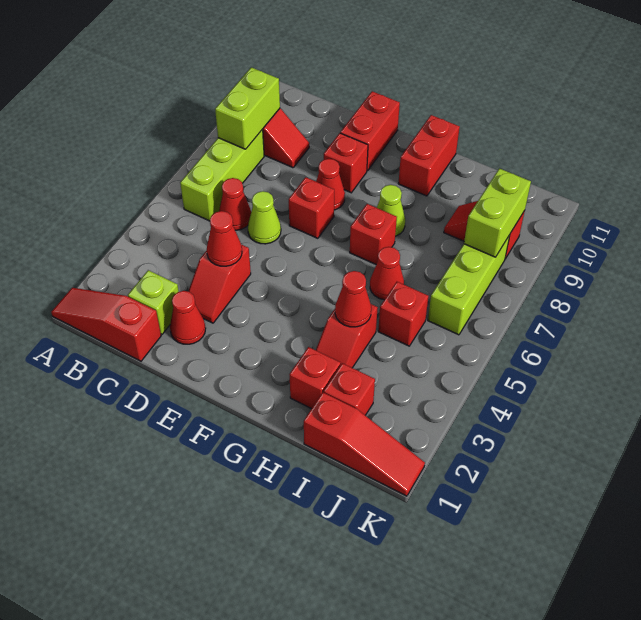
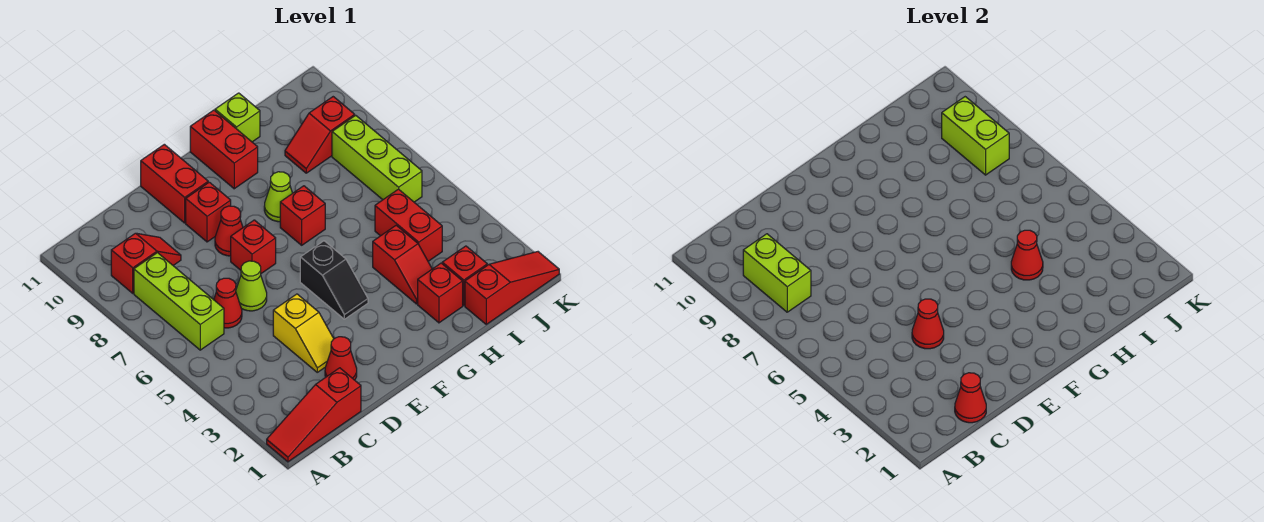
lime 1x1 brick [128,270,179,334] -> lime 1x1 brick moved to [215,93,260,142]
red 1x2 slope [188,245,251,323] -> yellow 1x2 slope [273,294,334,372]
none -> black 1x2 slope [300,241,368,319]
red 1x1 cone [370,247,404,300] -> red 1x1 cone moved to [955,373,986,423]
red 1x1 brick [378,282,428,346] -> red 1x2 brick [375,189,442,261]

